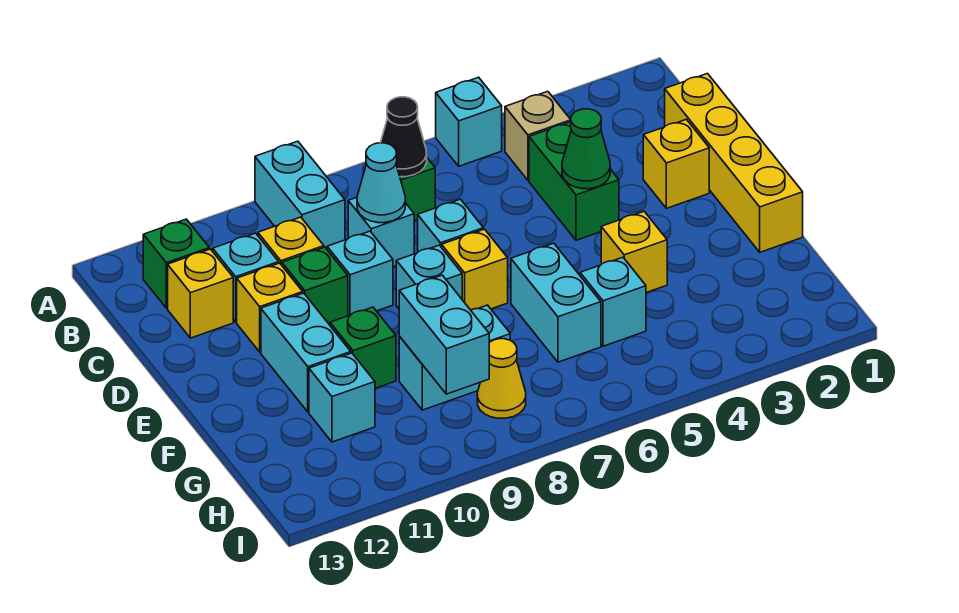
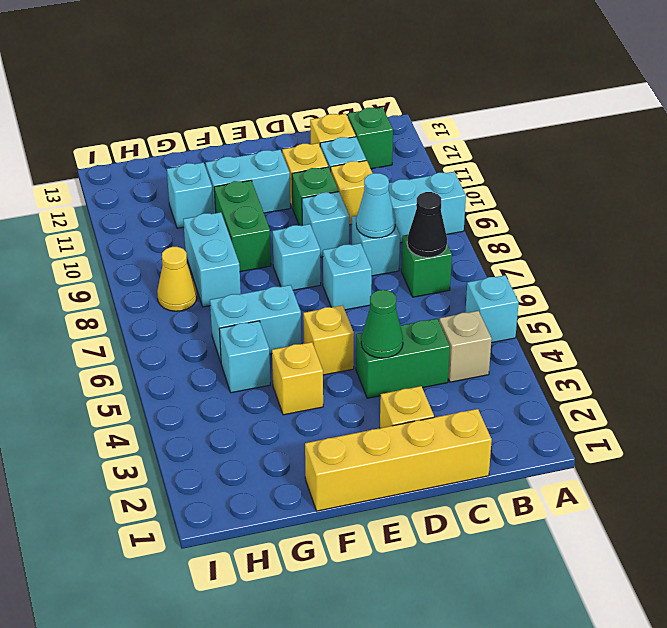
yellow 1x1 brick [442,229,508,310] -> yellow 1x1 brick moved to [303,305,354,375]
green 1x1 brick [330,307,396,388] -> green 1x2 brick [214,180,271,272]
cyan 1x2 brick [399,275,489,394] -> none

